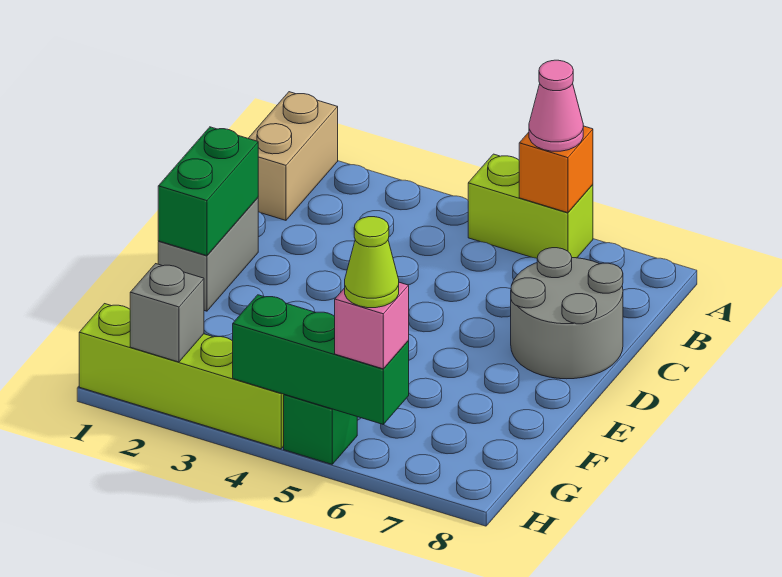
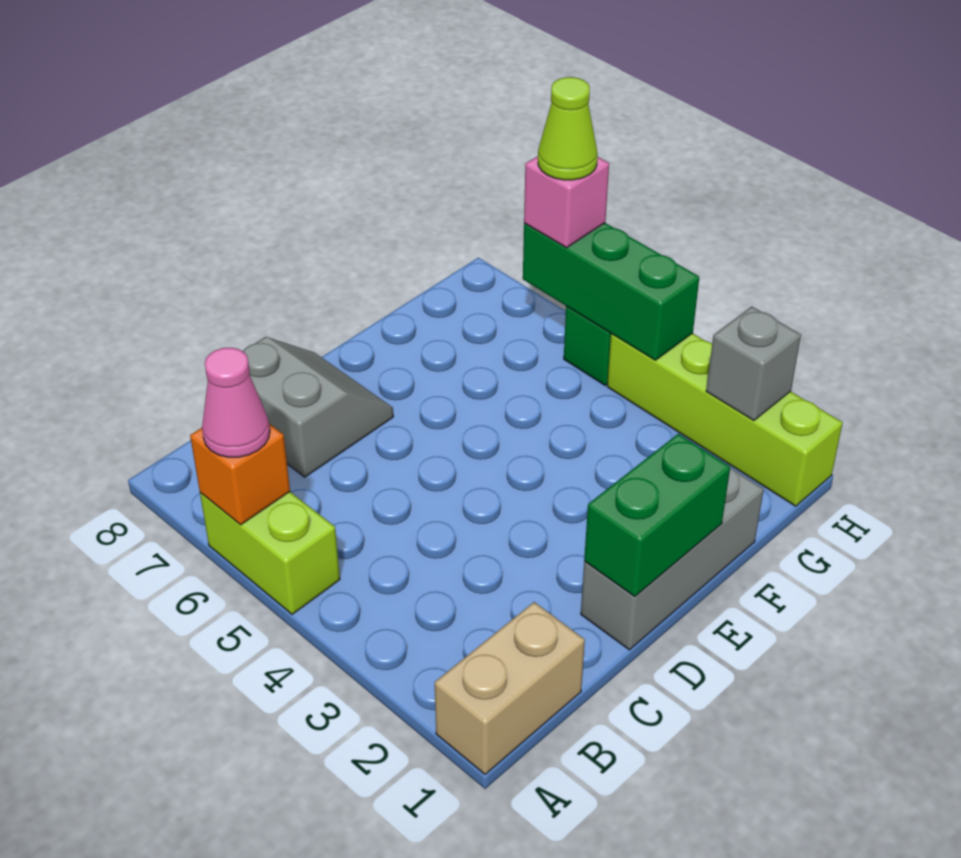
grey 2x2 round brick [511,248,623,379] -> grey 2x2 slope [243,337,393,477]
grey 1x2 brick [158,198,258,311] -> grey 1x3 brick [581,468,764,650]

